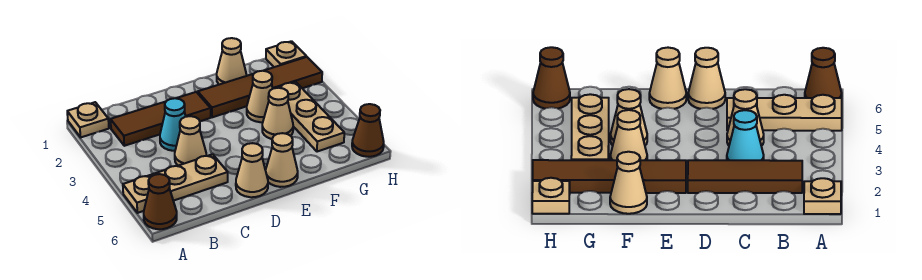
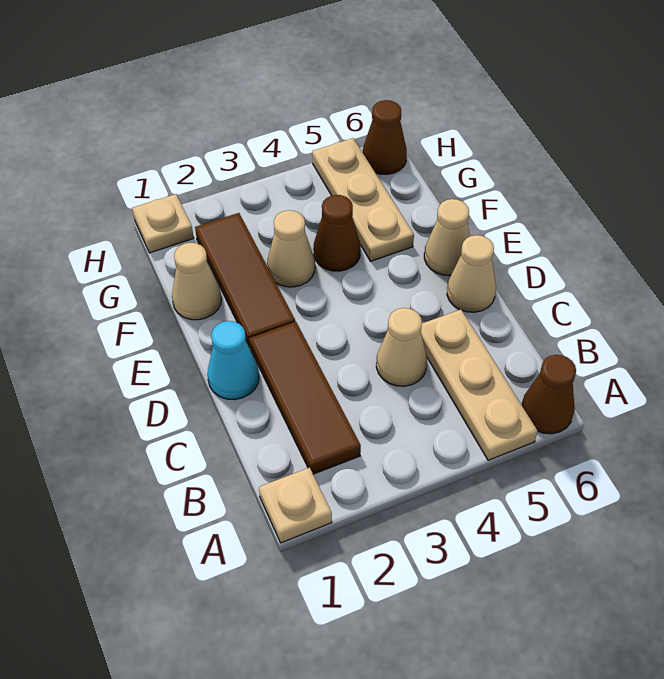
cyan 1x1 cone [160,98,186,151] -> cyan 1x1 cone moved to [207,321,259,399]
brown 1x4 tile [198,57,322,117] -> brown 1x3 tile [195,213,295,347]
tan 1x1 cone [262,88,293,139] -> brown 1x1 cone [313,195,361,271]
tan 1x3 plate [278,82,344,152] -> tan 1x3 plate turned to [312,138,414,261]

